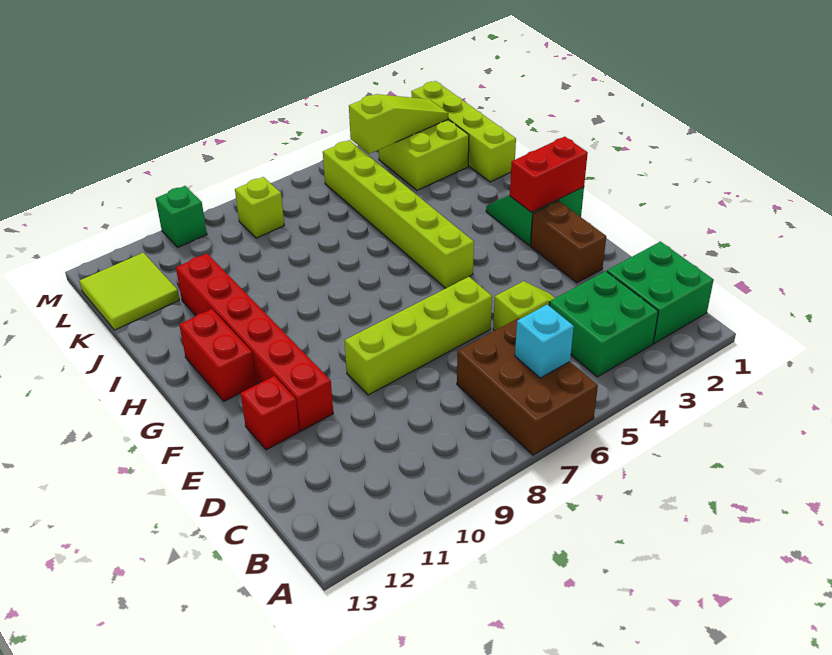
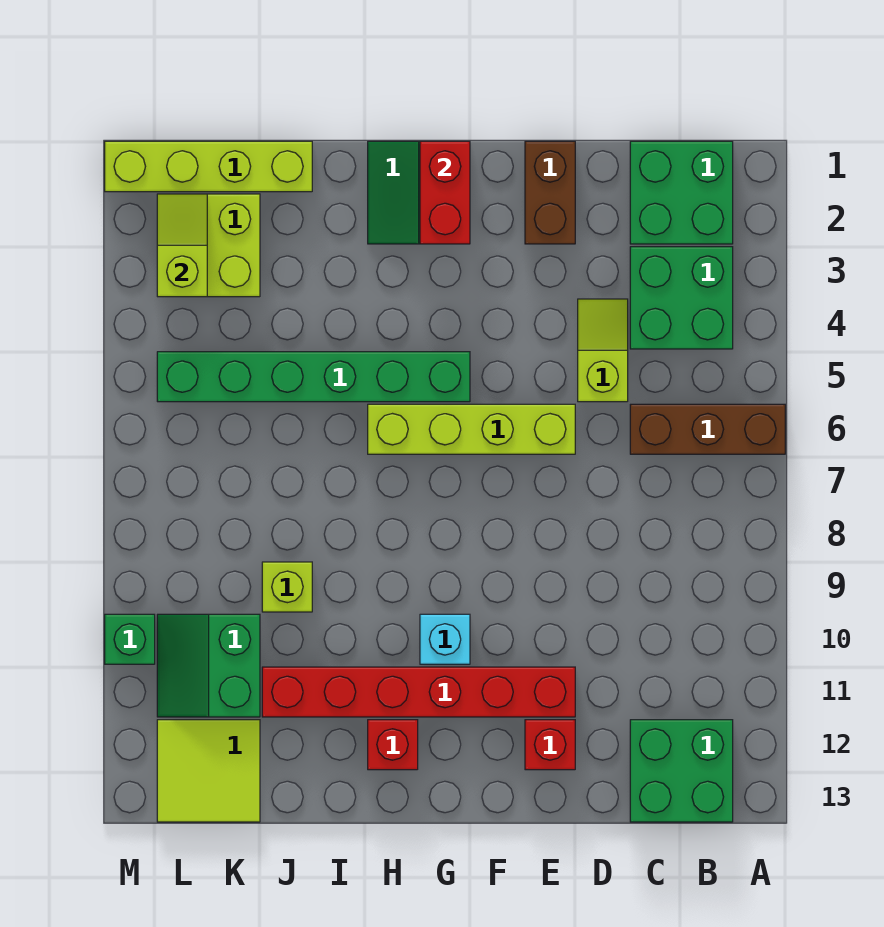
brown 2x3 brick [457,318,598,455] -> brown 1x3 brick [630,404,785,454]
cyan 1x1 brick [515,304,574,378] -> cyan 1x1 brick moved to [420,614,470,664]
none -> green 2x2 brick [630,720,733,822]
brown 1x2 brick [531,201,606,283] -> brown 1x2 brick turned to [525,141,575,244]
lime 1x4 brick [344,277,492,395] -> lime 1x4 brick turned to [368,404,575,454]
lime 1x6 brick [323,140,474,288] -> green 1x6 brick [157,352,470,402]
red 1x2 brick [179,309,256,401] -> red 1x1 brick [368,720,418,770]
none -> green 2x2 slope [157,614,260,717]
lime 1x3 slope [349,94,448,154] -> lime 1x2 slope [157,194,207,297]
lime 1x1 brick [235,177,284,238] -> lime 1x1 brick moved to [262,562,312,612]

